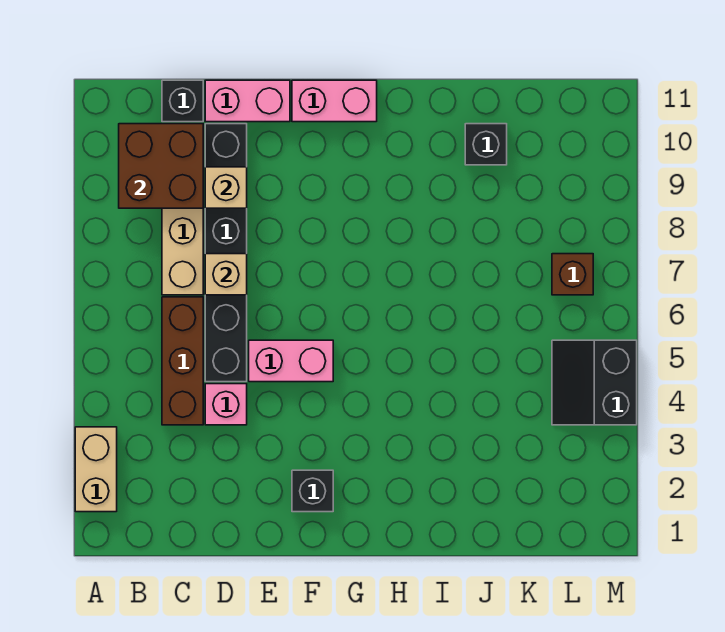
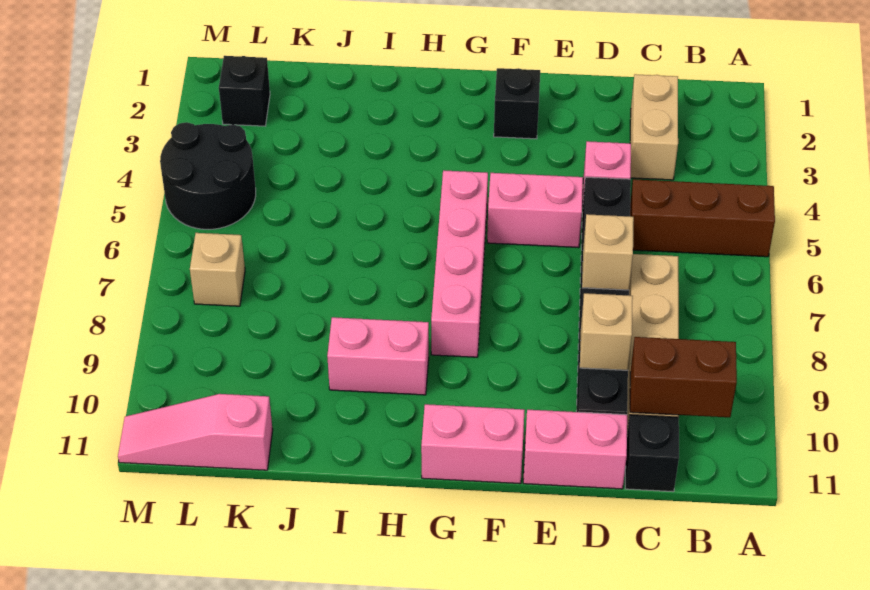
tan 1x2 brick [75,427,117,512] -> tan 1x2 brick moved to [630,74,678,180]
brown 2x2 brick [119,124,203,208] -> brown 1x2 brick [630,337,737,417]
brown 1x3 brick [162,297,203,425] -> brown 1x3 brick turned to [630,179,775,257]
none -> pink 1x4 brick [431,170,488,357]
none -> pink 1x2 brick [327,317,429,395]
black 1x1 brick [465,124,507,165] -> black 1x1 brick moved to [219,56,270,126]
none -> pink 1x3 slope [118,394,273,470]
black 2x2 slope [552,340,637,425] -> black 2x2 round brick [160,122,256,229]
brown 1x1 brick [552,254,593,295] -> tan 1x1 brick [190,233,245,306]

